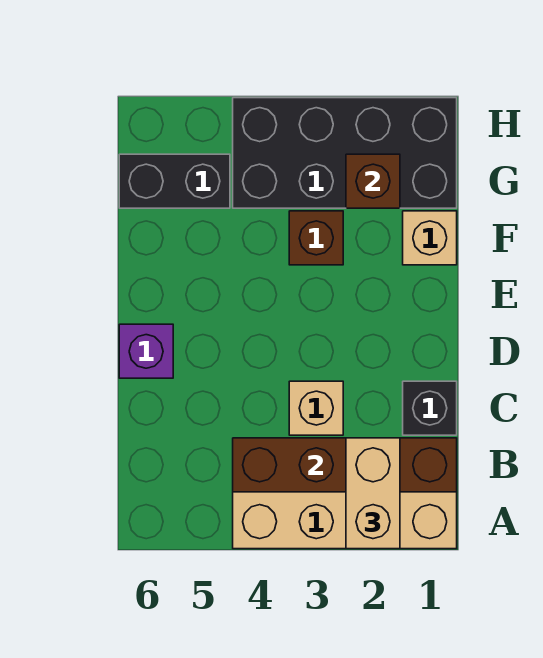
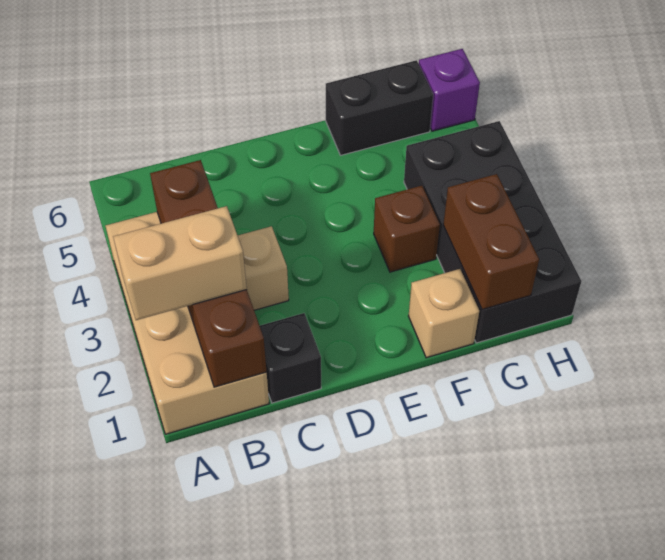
purple 1x1 brick [119,324,173,378] -> purple 1x1 brick moved to [419,49,480,131]
brown 1x1 brick [346,154,400,208] -> brown 1x2 brick [443,174,539,310]
black 1x2 brick [119,154,230,208] -> black 1x2 brick turned to [326,60,433,155]

